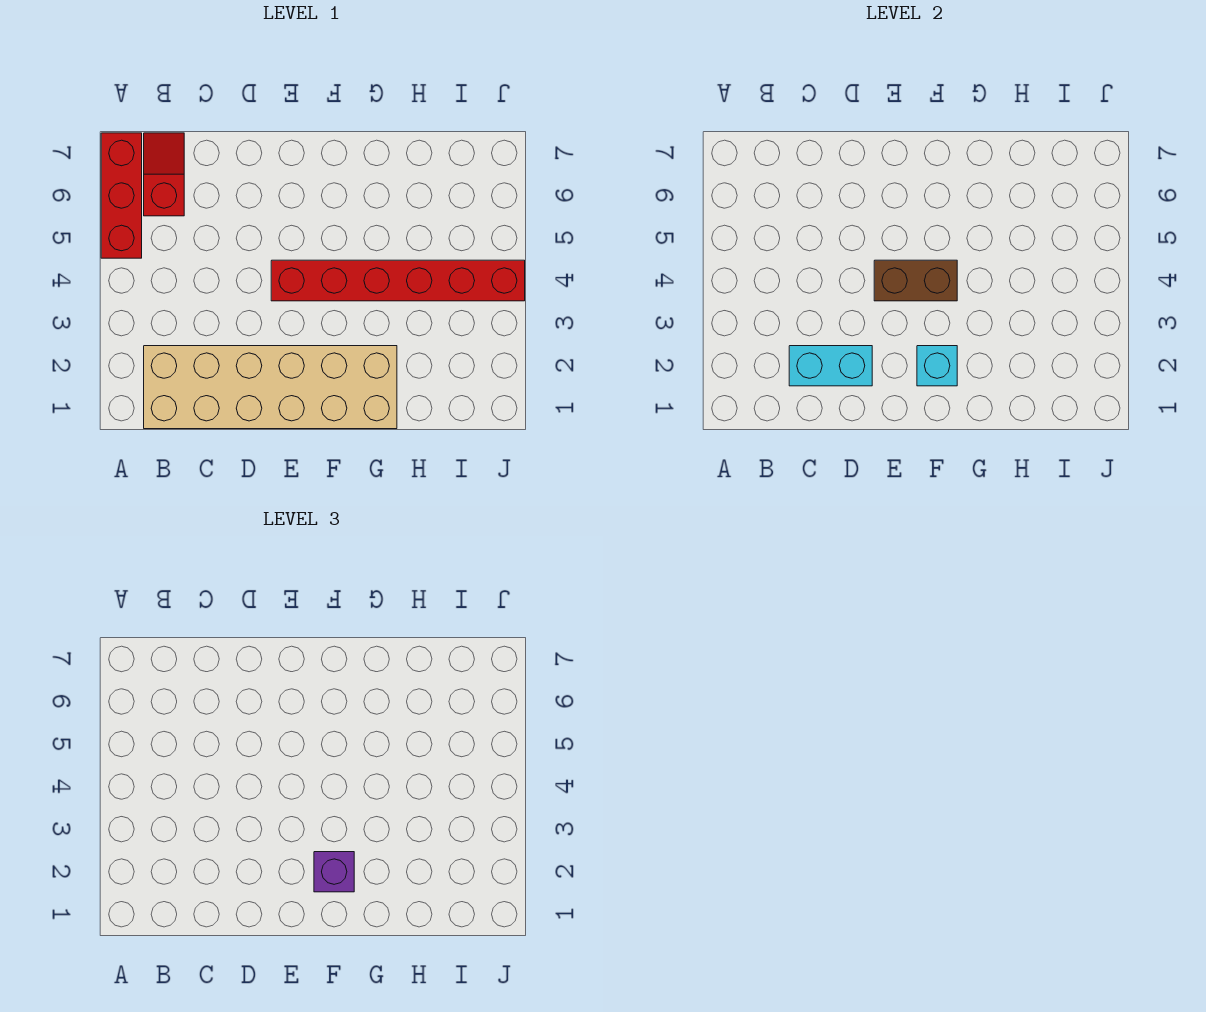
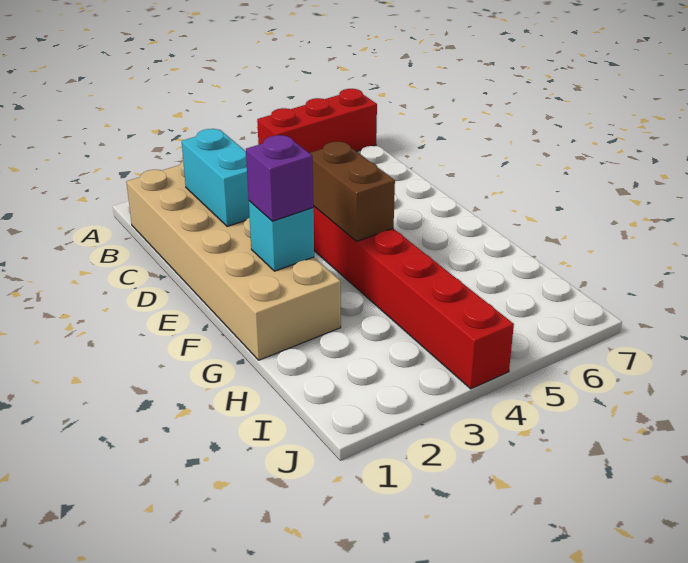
red 1x2 slope [144,133,184,216] -> none

